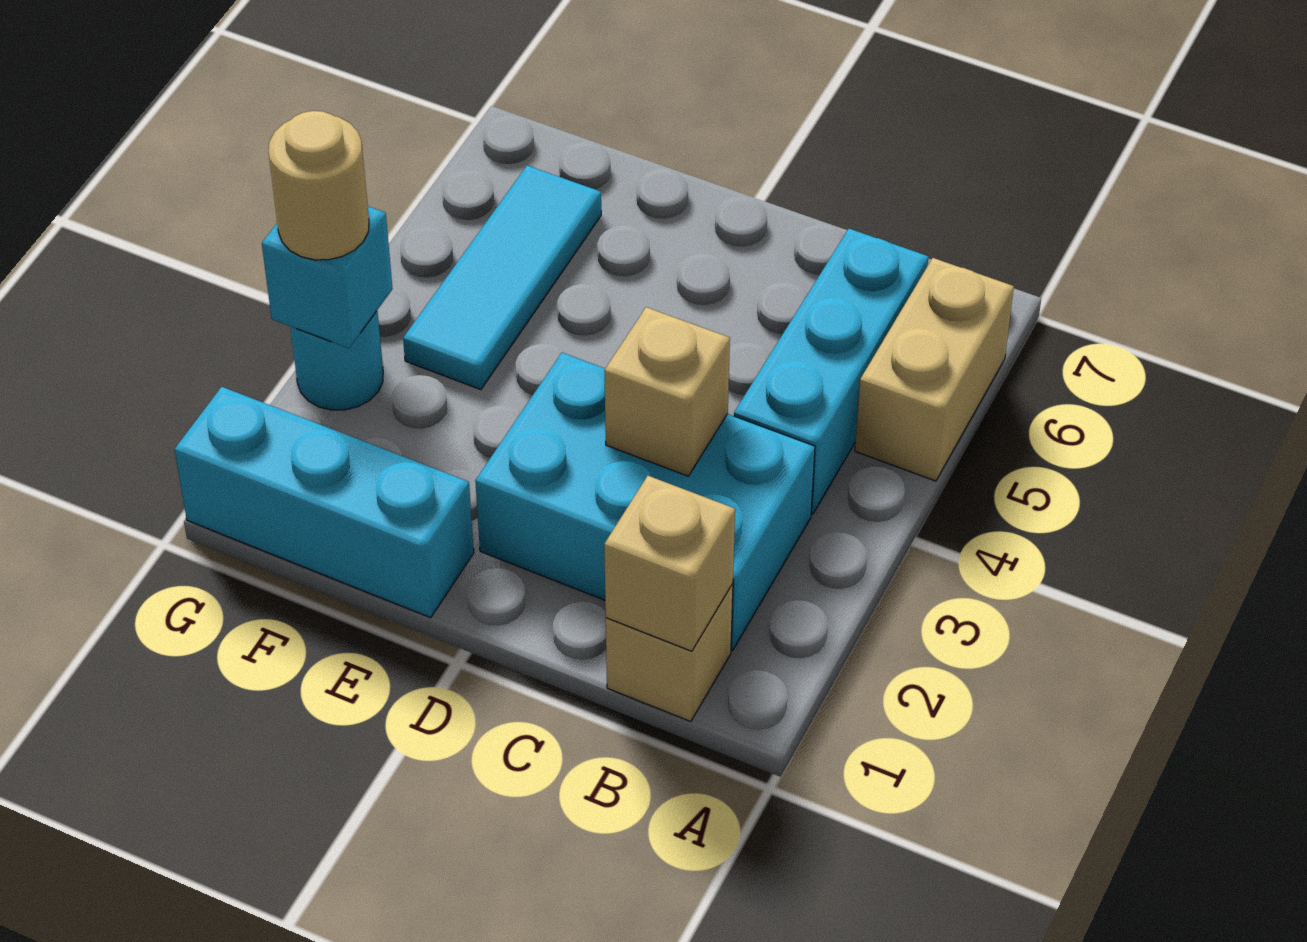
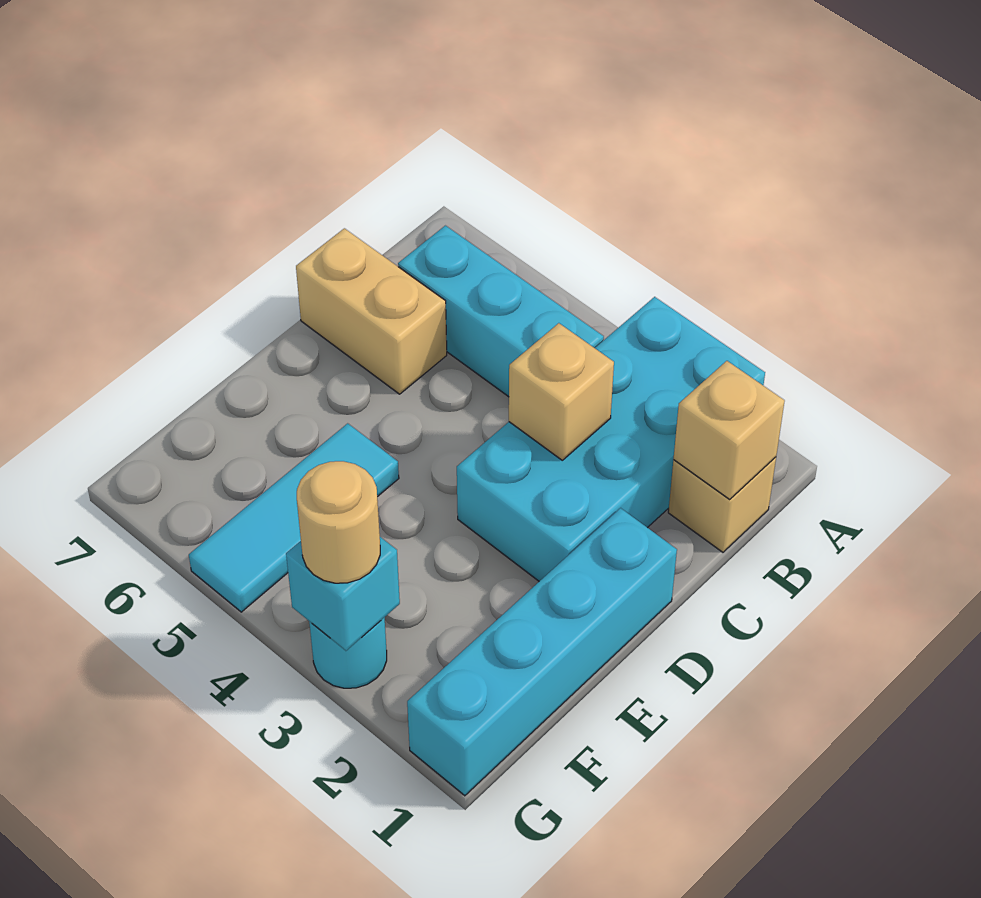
tan 1x2 brick [855,258,1014,481] -> tan 1x2 brick moved to [296,228,447,394]
cyan 2x3 brick [475,353,815,650] -> cyan 2x4 brick [457,297,765,581]
cyan 1x3 brick [175,387,474,618] -> cyan 1x4 brick [407,508,677,796]
cyan 1x3 tile [403,166,601,390] -> cyan 1x3 tile turned to [189,423,399,612]

